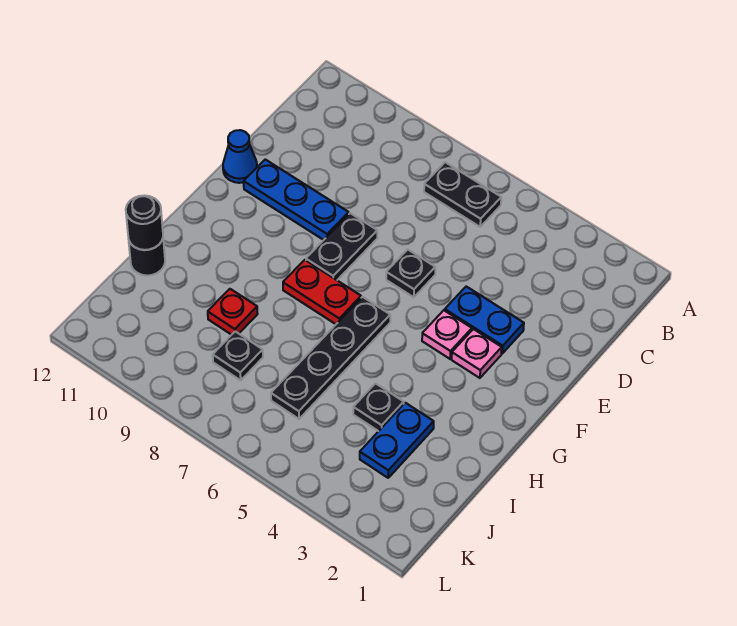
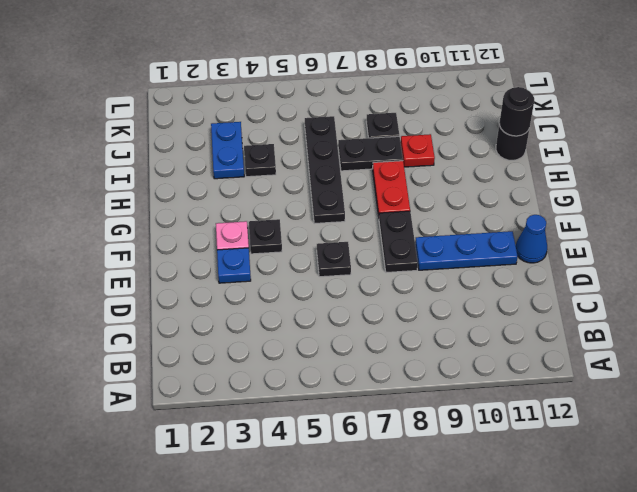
black 1x2 plate [424,162,501,227] -> black 1x2 plate moved to [338,136,403,171]
blue 1x2 plate [445,286,524,353] -> blue 1x1 plate [217,248,251,283]
pink 1x1 plate [422,310,472,359] -> black 1x1 plate [249,219,282,254]
red 1x2 plate [283,260,361,324] -> red 1x2 plate turned to [373,161,410,216]

